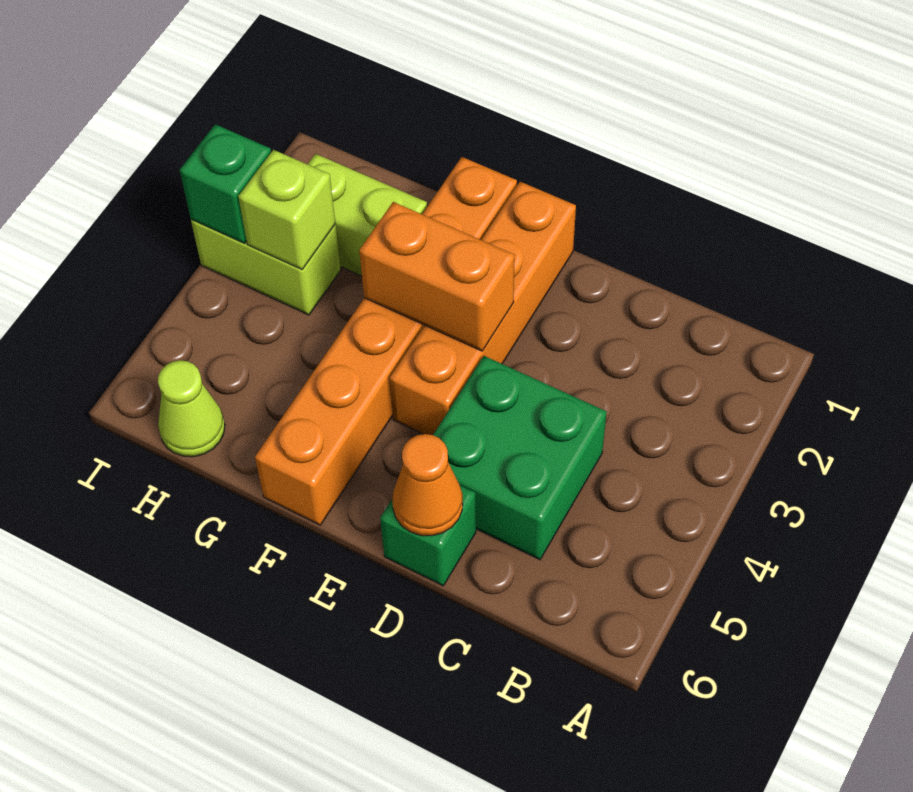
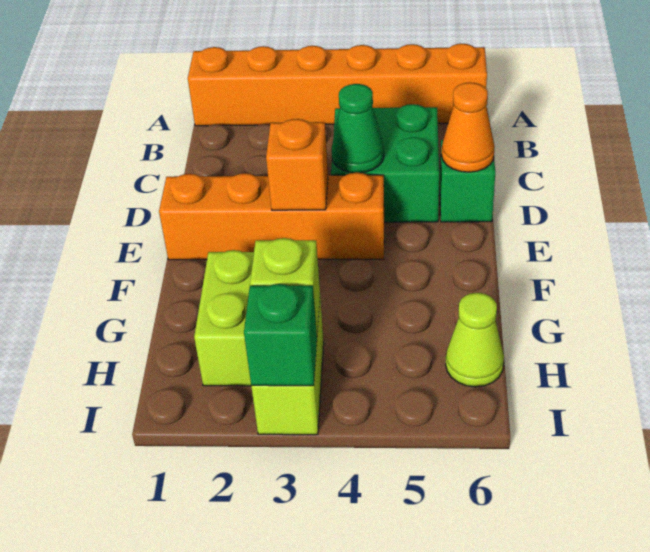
none -> green 1x1 cone [332,84,384,173]
orange 1x2 brick [359,202,515,351] -> orange 1x1 brick [266,119,328,210]
orange 1x6 brick [255,157,517,525] -> orange 1x6 brick moved to [188,44,487,126]

